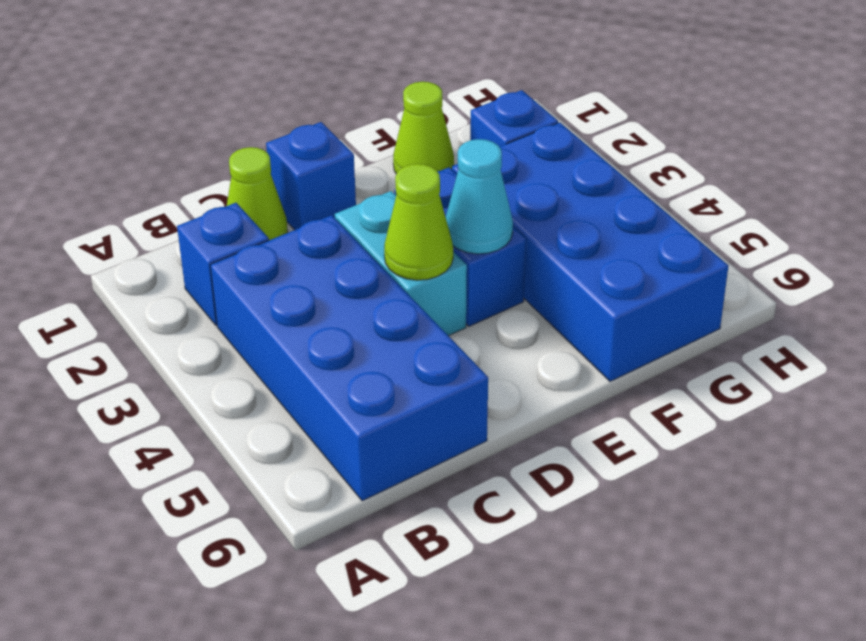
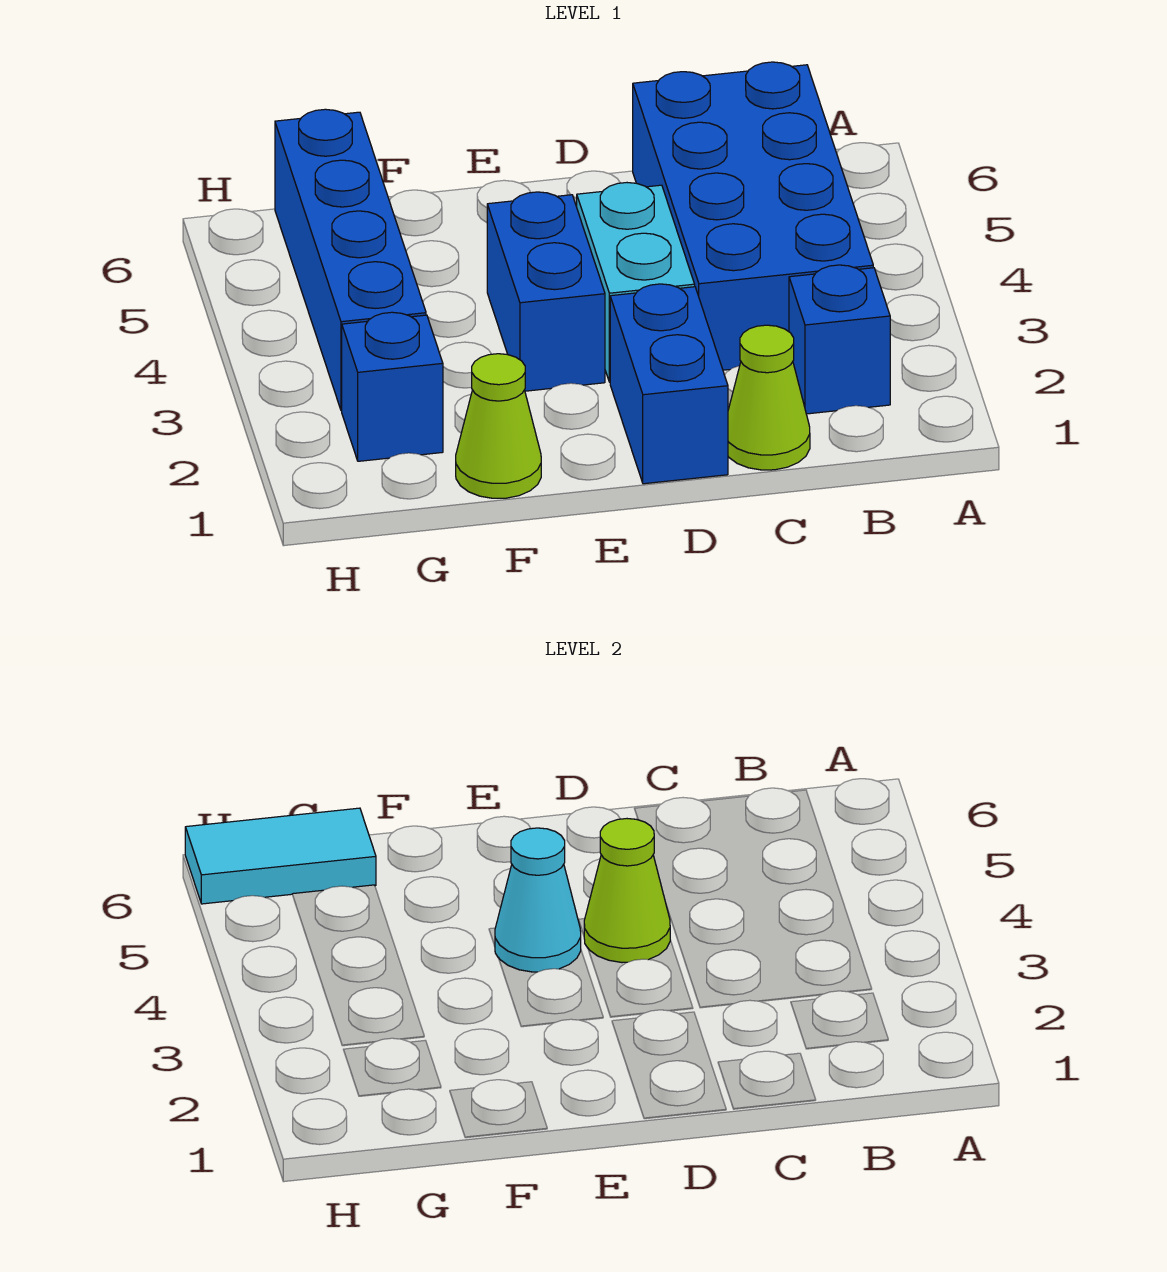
blue 1x1 brick [266,122,356,230] -> blue 1x2 brick [610,284,728,484]
blue 2x4 brick [452,122,728,381] -> blue 1x4 brick [275,109,426,411]
none -> cyan 1x2 tile [185,808,376,904]

